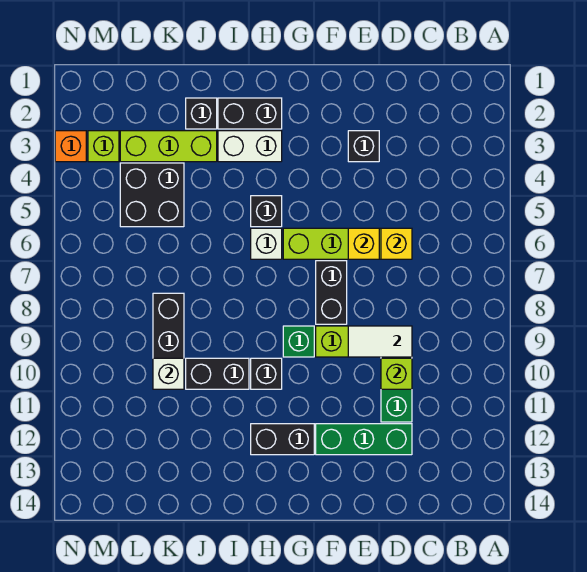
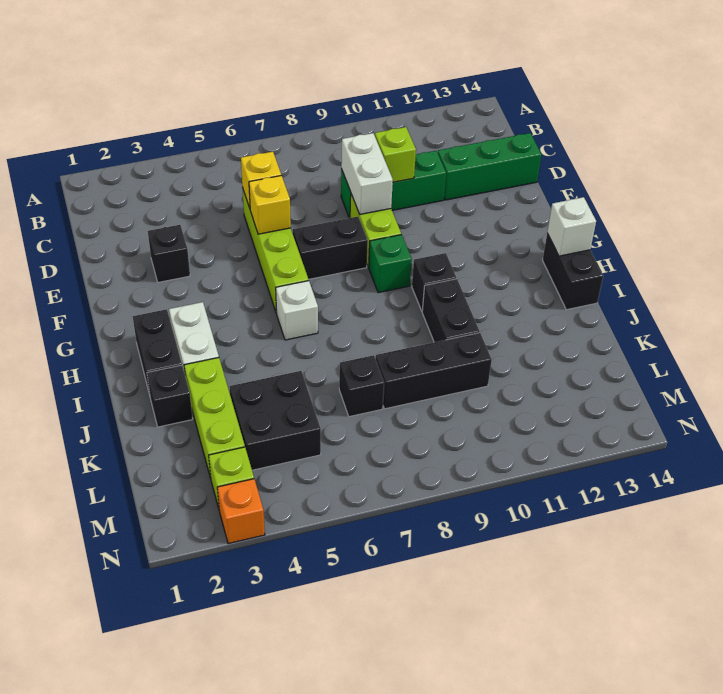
white 1x2 tile [348,326,412,357] -> white 1x2 brick [341,133,393,214]
green 1x3 brick [316,424,412,455] -> green 1x3 brick turned to [438,133,541,200]
black 1x2 brick [251,424,314,455] -> black 1x2 brick moved to [543,233,603,310]
black 1x1 brick [251,196,282,227] -> black 1x1 brick moved to [339,355,384,417]
white 1x1 brick [153,358,184,389] -> white 1x1 brick moved to [547,197,596,256]

